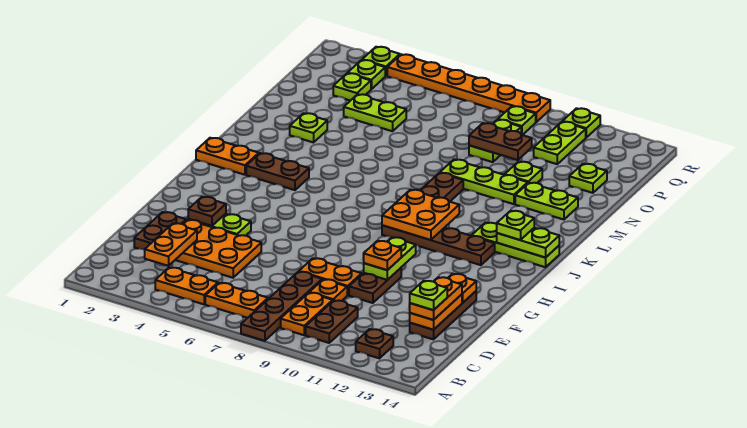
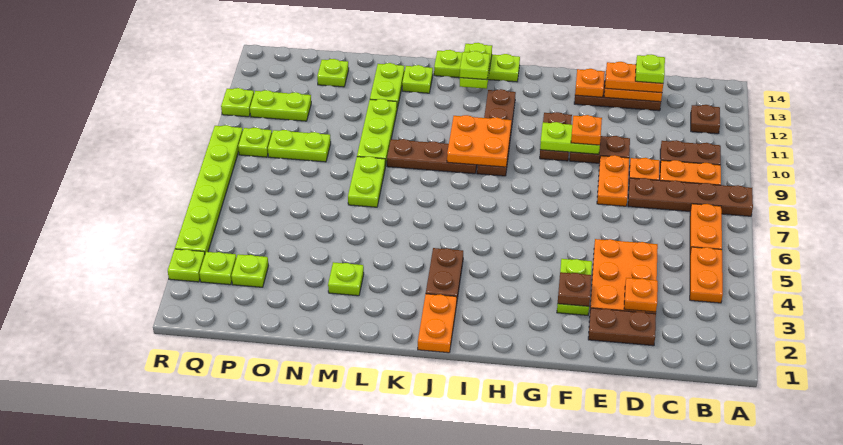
orange 1x2 plate [145,223,197,266] -> orange 1x1 plate [624,278,658,312]
lime 1x3 plate [472,223,559,267] -> lime 1x3 plate turned to [434,50,520,82]
lime 1x1 plate [505,162,542,183] -> lime 1x1 plate moved to [402,65,433,93]
lime 1x2 plate [344,94,406,131] -> lime 1x2 plate moved to [348,156,385,207]
brown 1x2 plate [469,123,532,160] -> brown 1x2 plate moved to [540,112,572,161]
orange 1x6 plate [387,54,550,122] -> lime 1x6 plate [175,125,243,253]

